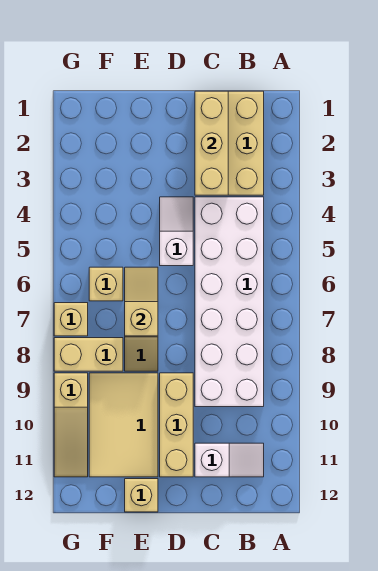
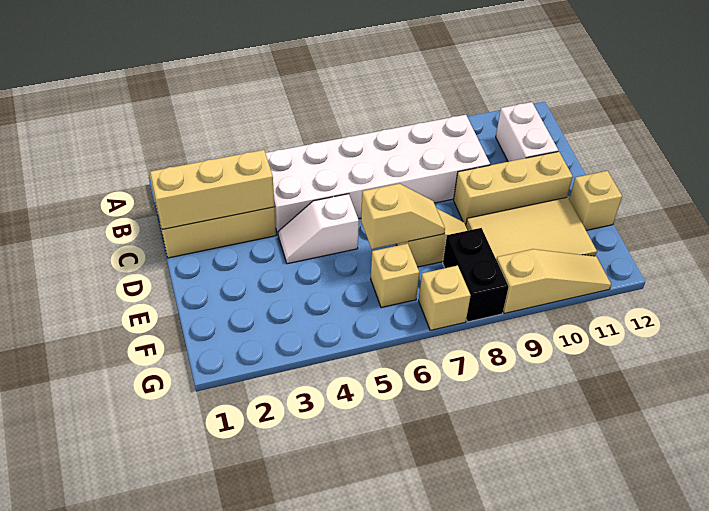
white 1x2 slope [195,443,264,477] -> white 1x2 brick [496,102,558,162]
tan 1x2 slope [125,267,158,336] -> tan 1x2 slope turned to [361,184,445,249]
tan 1x2 brick [54,338,123,371] -> black 1x2 brick [443,228,508,322]

